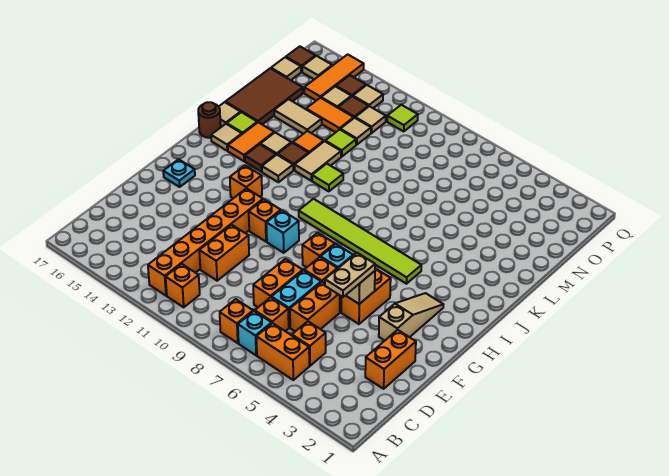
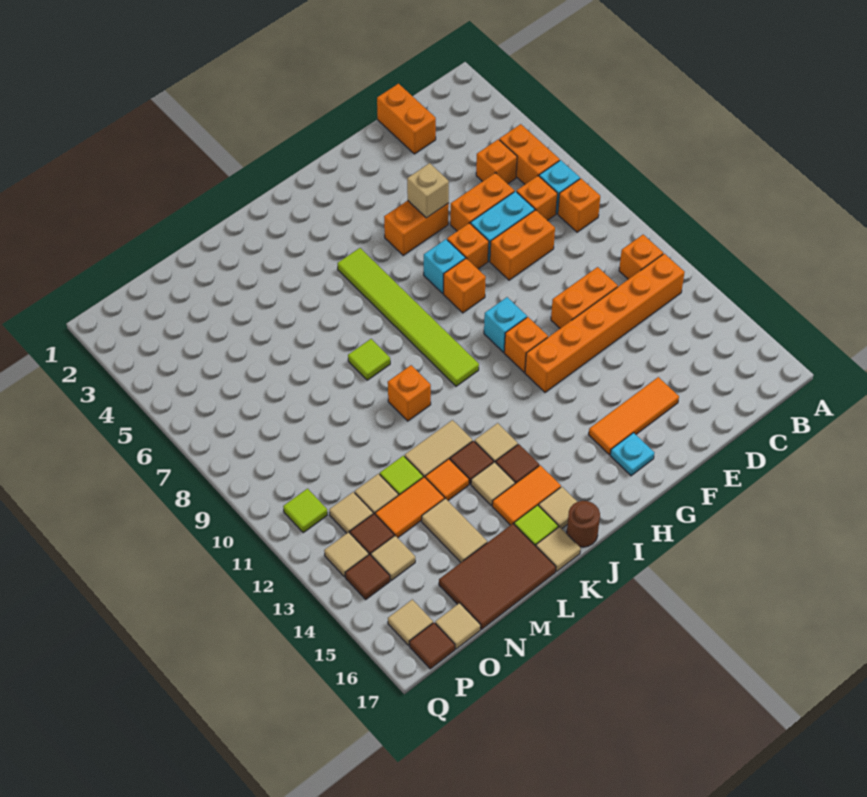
orange 1x2 brick [365,330,416,389] -> orange 1x2 brick turned to [377,84,436,154]
tan 1x2 plate [325,253,375,297] -> none
tan 1x3 slope [379,293,444,341] -> none
orange 1x1 brick [230,165,262,198] -> orange 1x1 brick moved to [388,365,431,421]
lime 1x1 tile [312,164,343,191] -> lime 1x1 tile moved to [348,339,390,380]
orange 1x2 tile [306,98,354,132] -> orange 1x2 tile turned to [375,477,444,538]
orange 1x3 tile [304,54,364,101] -> orange 1x3 tile moved to [589,377,679,454]

